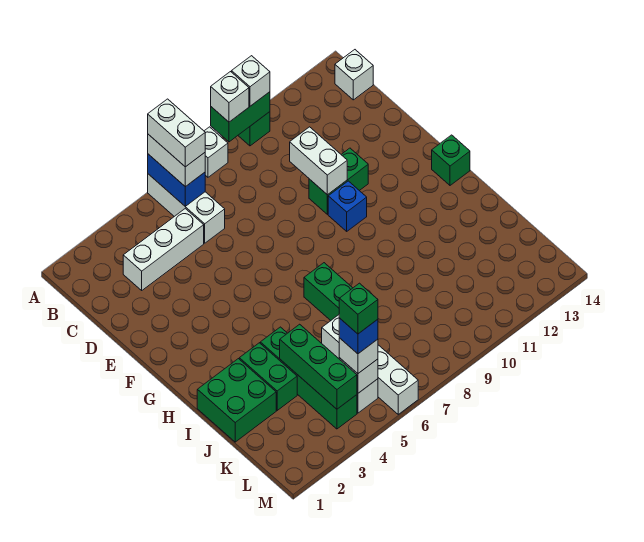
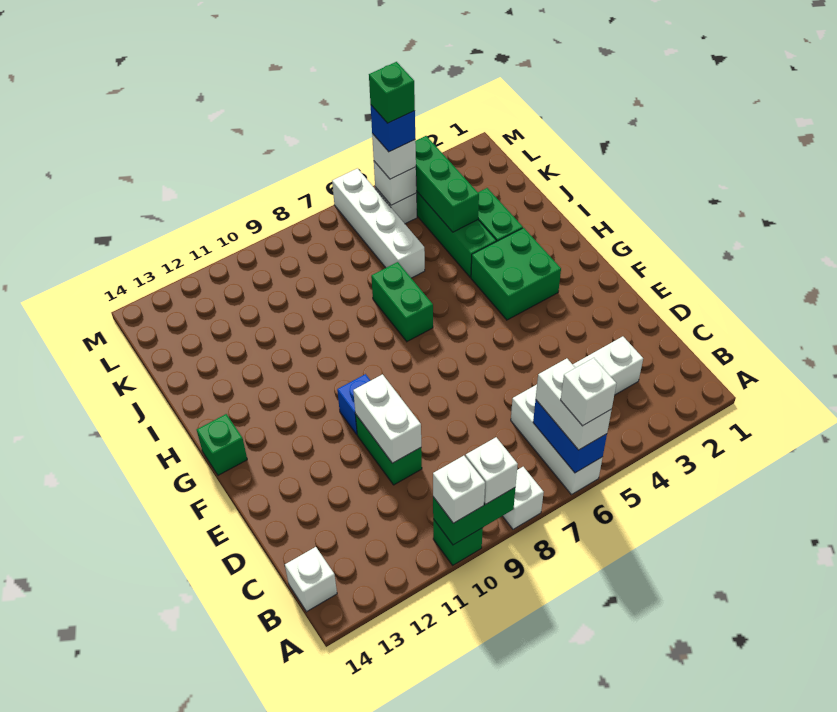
white 1x2 brick [148,99,205,167] -> white 1x1 brick [561,358,616,426]
green 1x2 brick [309,148,368,214] -> green 1x2 brick turned to [356,415,422,485]
green 2x2 brick [197,359,276,442] -> green 2x2 brick moved to [471,228,561,320]

